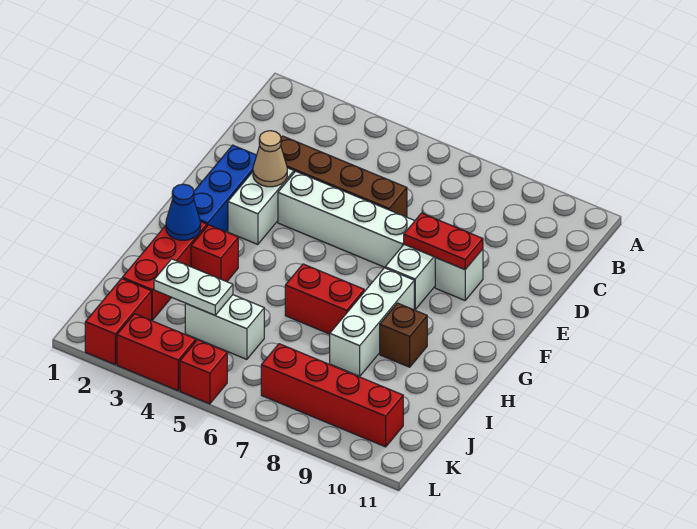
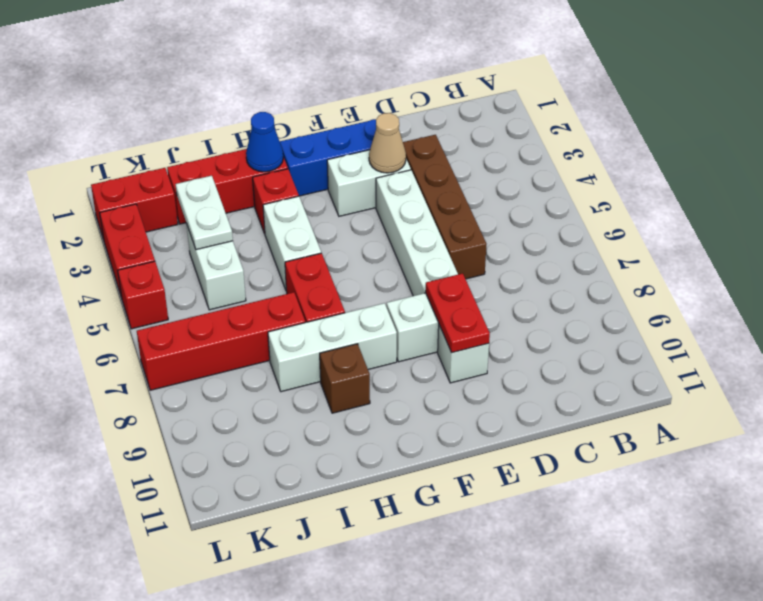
none -> white 1x2 brick [263,196,321,290]
red 1x4 brick [261,344,403,447] -> red 1x4 brick turned to [137,292,305,390]

